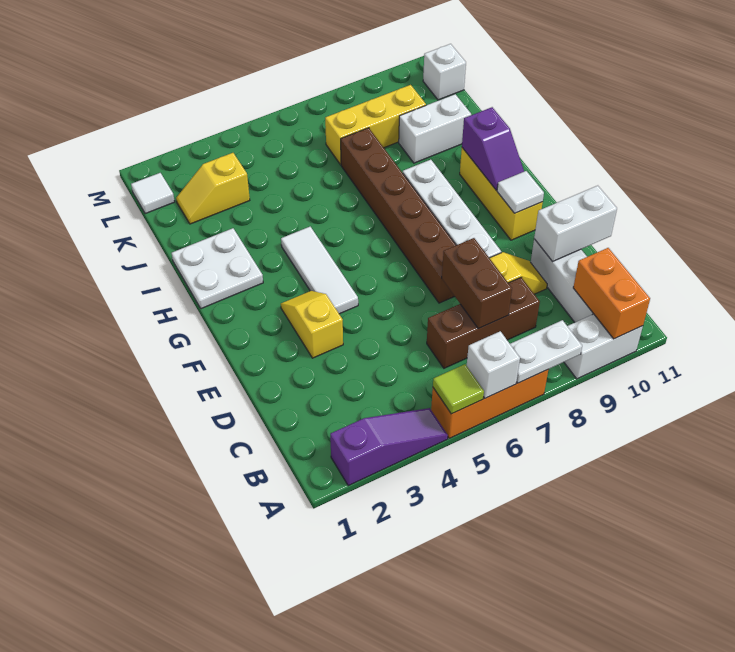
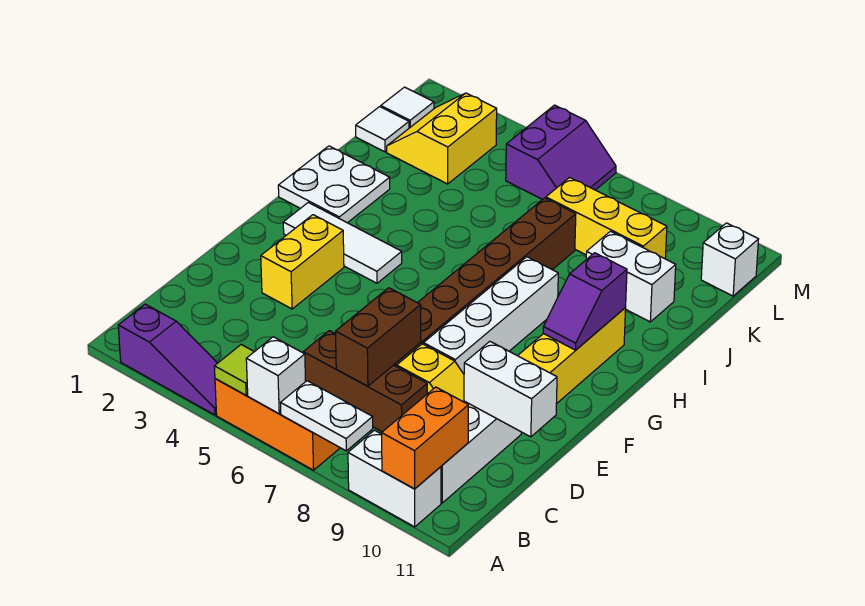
yellow 1x2 slope [281,291,343,358] -> yellow 1x2 brick [261,215,344,309]
white 1x3 tile [281,227,358,314] -> white 1x3 tile turned to [283,202,402,283]
white 1x1 tile [497,171,544,213] -> white 1x1 tile moved to [356,107,409,152]
yellow 1x2 slope [176,153,250,224] -> yellow 2x2 slope [387,93,497,184]
none -> purple 2x2 slope [506,105,616,200]

